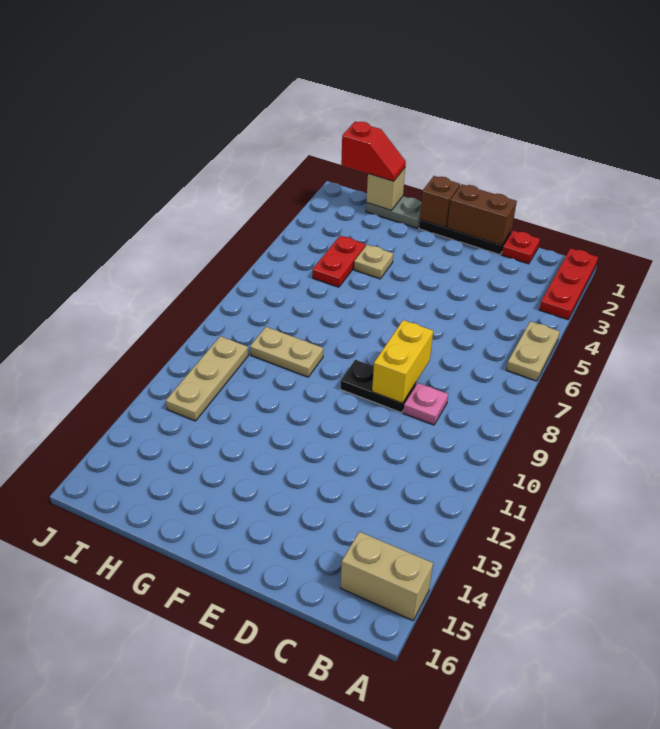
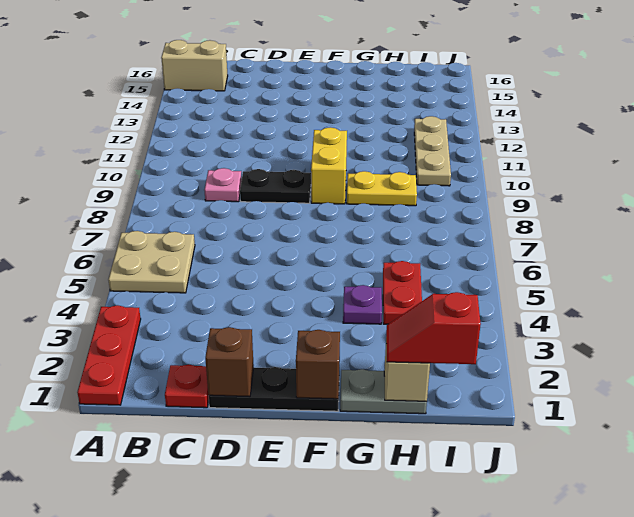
tan 1x2 plate [506,321,560,381] -> tan 2x2 plate [108,231,195,293]
brown 1x2 brick [447,184,517,245] -> brown 1x1 brick [205,327,254,397]
yellow 1x2 brick [372,320,433,403] -> yellow 1x2 brick moved to [311,127,347,204]
tan 1x1 plate [354,245,393,279] -> purple 1x1 plate [343,285,382,324]
tan 1x2 plate [250,327,323,377] -> yellow 1x2 plate [347,171,417,206]

